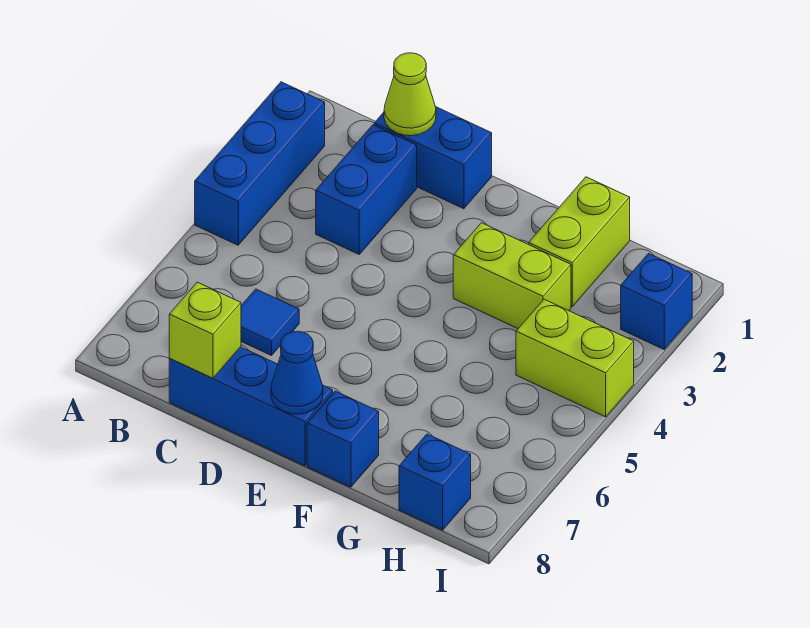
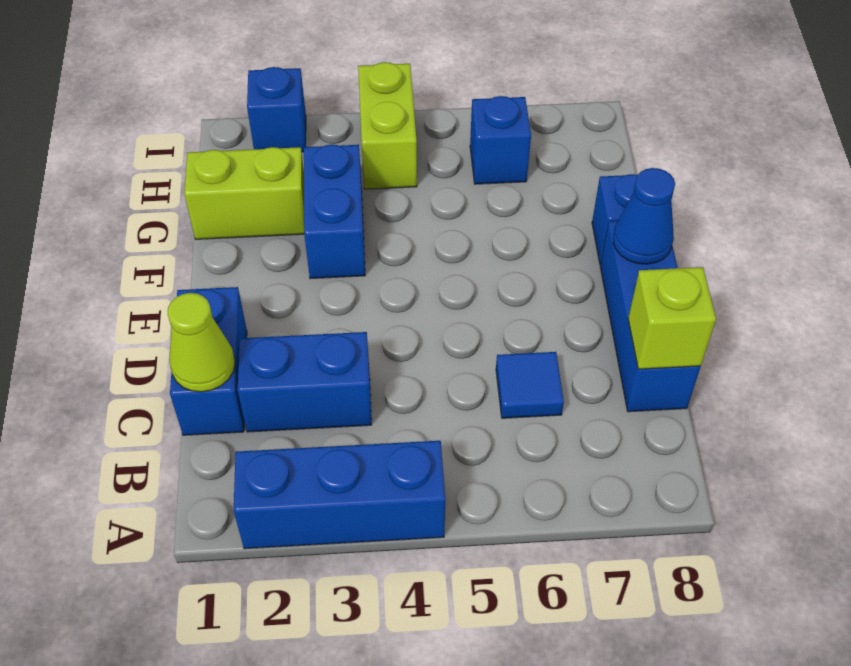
lime 1x2 brick [453,223,571,329] -> blue 1x2 brick [304,145,365,279]
blue 1x1 brick [399,434,471,530] -> blue 1x1 brick moved to [470,96,531,184]

